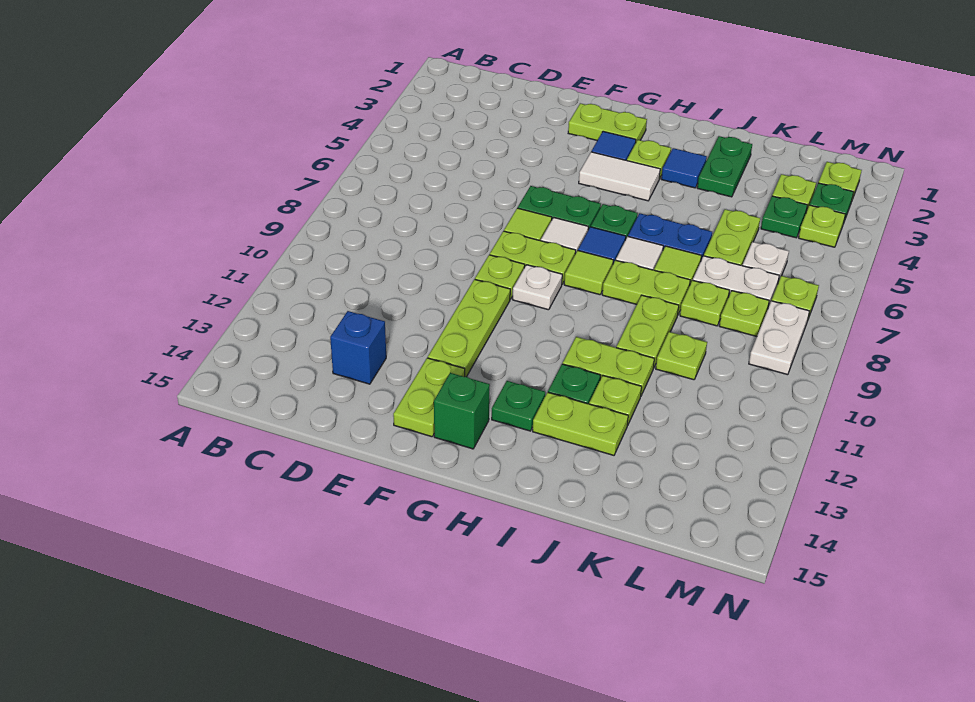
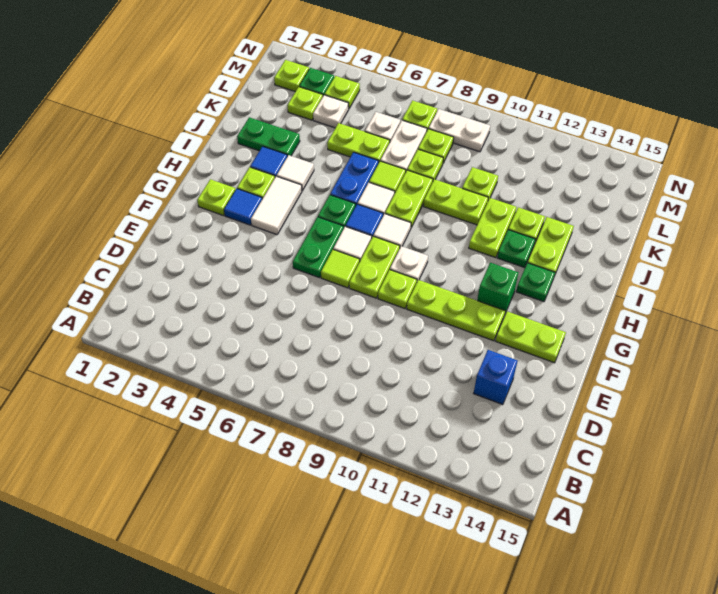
lime 1x2 plate [568,103,647,141] -> lime 1x1 plate [197,179,236,216]
green 1x1 brick [434,373,490,449] -> green 1x1 brick moved to [477,263,518,314]
lime 1x1 tile [564,251,613,295] -> white 1x1 tile [373,214,411,247]
none -> white 1x1 tile [277,155,314,191]
green 1x1 plate [761,196,807,238] -> white 1x1 plate [313,95,349,128]

